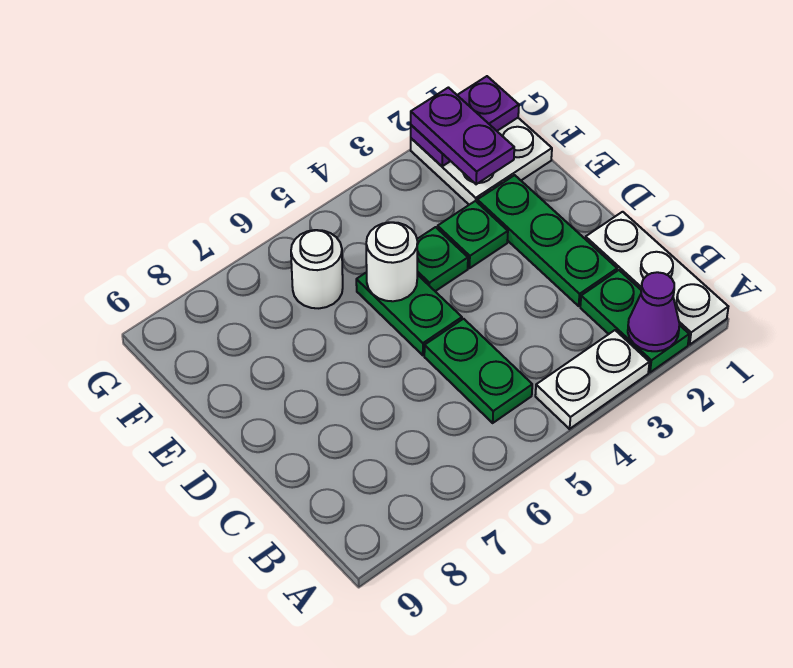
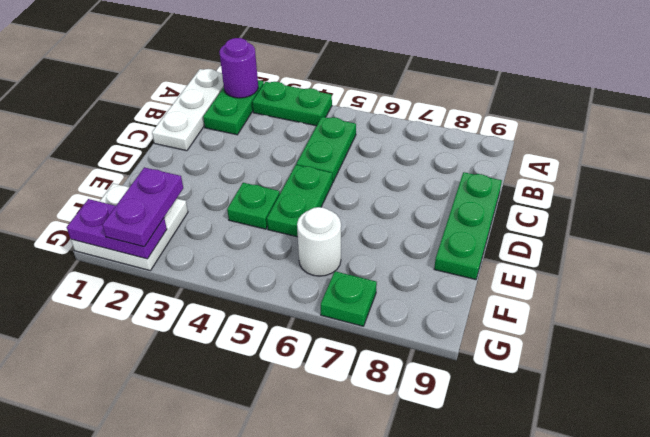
purple 1x1 cone [628,272,679,351] -> purple 1x1 round brick [219,38,258,98]
white 1x2 plate [535,330,649,429] -> green 1x2 plate [252,82,332,126]
green 1x3 plate [477,175,617,306] -> green 1x3 plate moved to [434,172,502,280]
green 1x1 plate [437,201,508,268] -> green 1x1 plate moved to [321,271,377,326]
white 1x1 round brick [366,222,418,301] -> none

